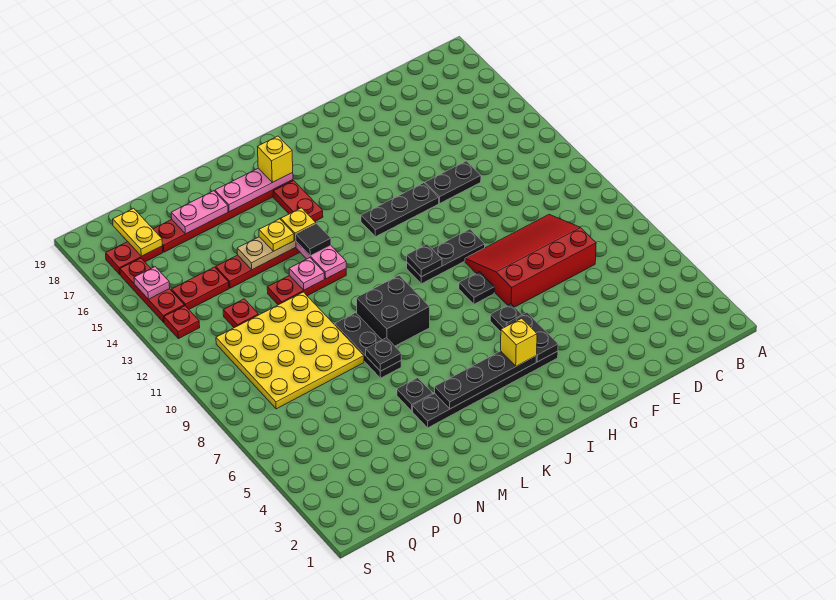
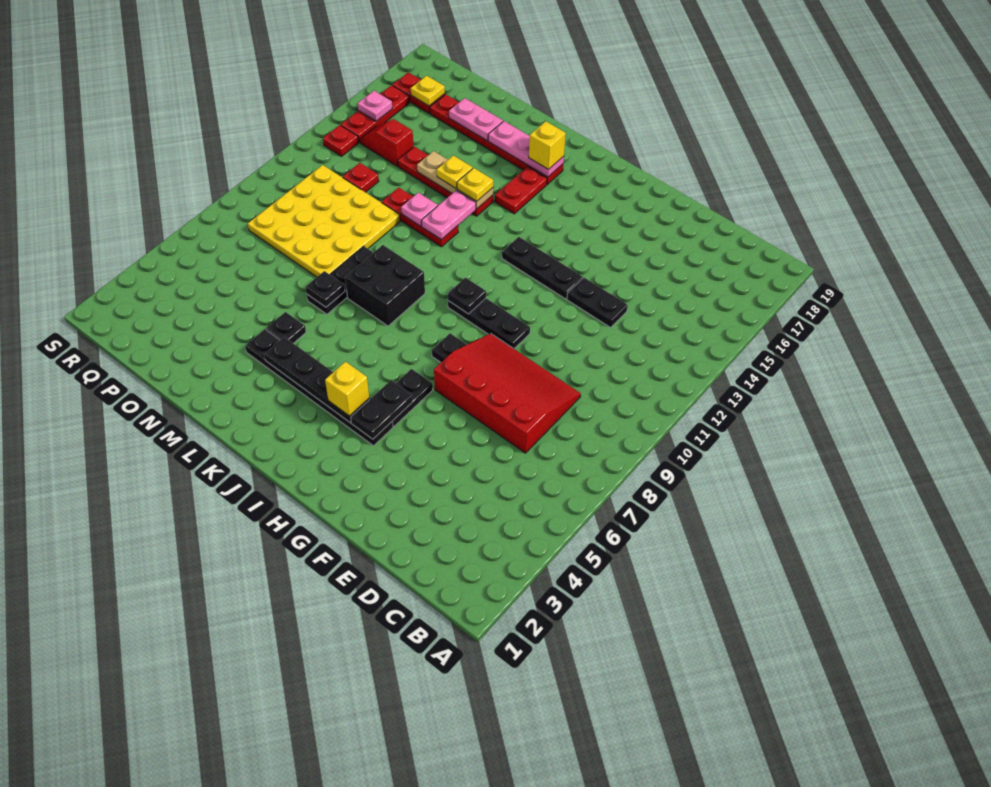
black 1x1 tile [296,223,331,256] -> none
red 1x2 plate [171,267,229,309] -> red 1x2 slope [360,119,413,166]
yellow 1x2 plate [113,208,162,256] -> yellow 1x1 plate [411,76,445,106]

